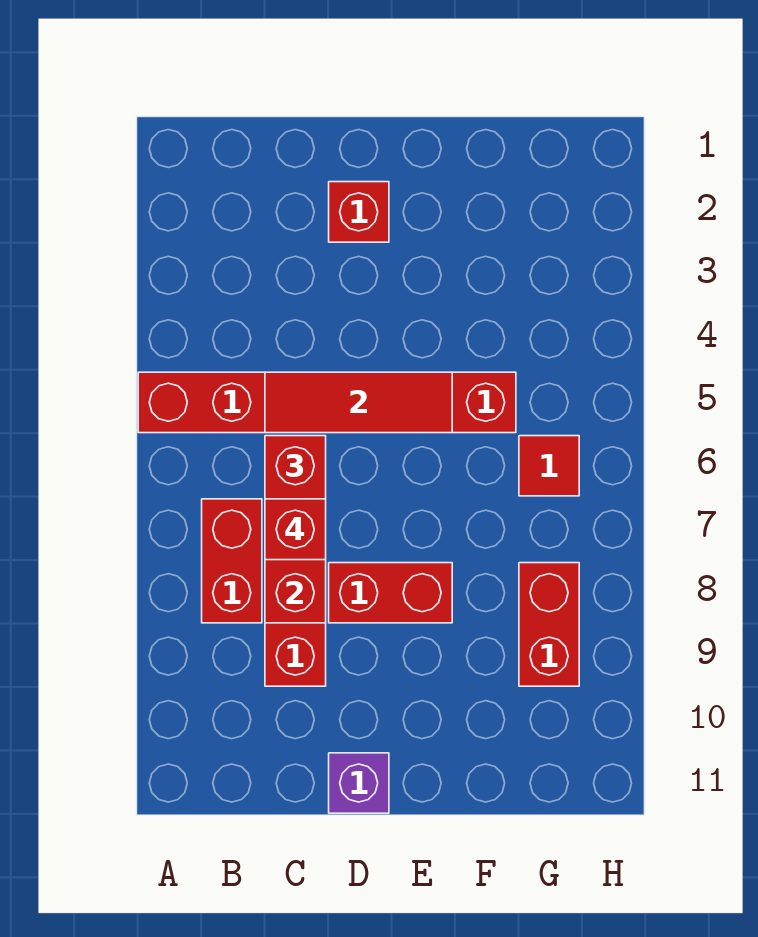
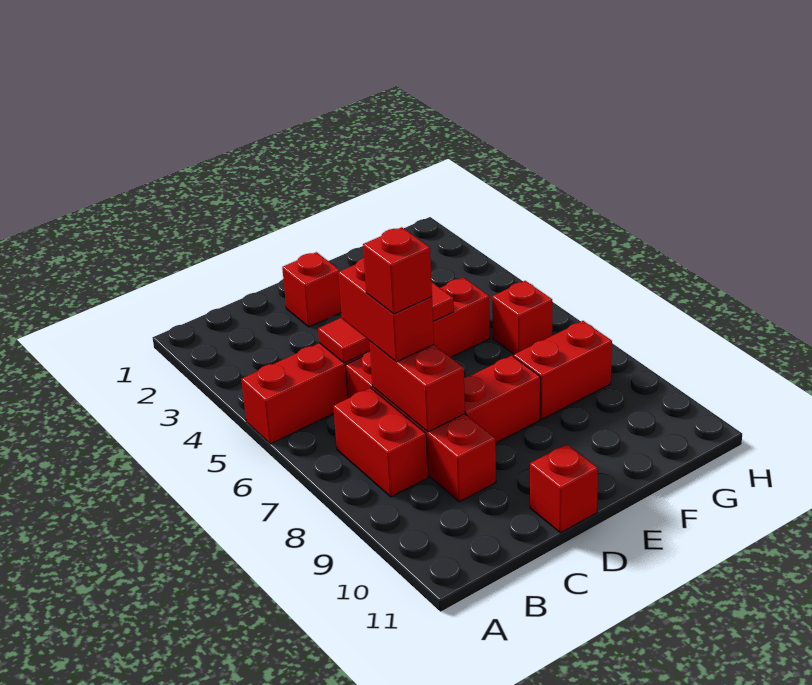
purple 1x1 brick [329,753,389,813] -> red 1x1 brick [530,444,598,533]
red 1x1 tile [519,436,579,496] -> red 1x1 brick [492,281,552,354]
red 1x2 brick [519,563,579,686] -> red 1x2 brick turned to [514,321,612,419]

